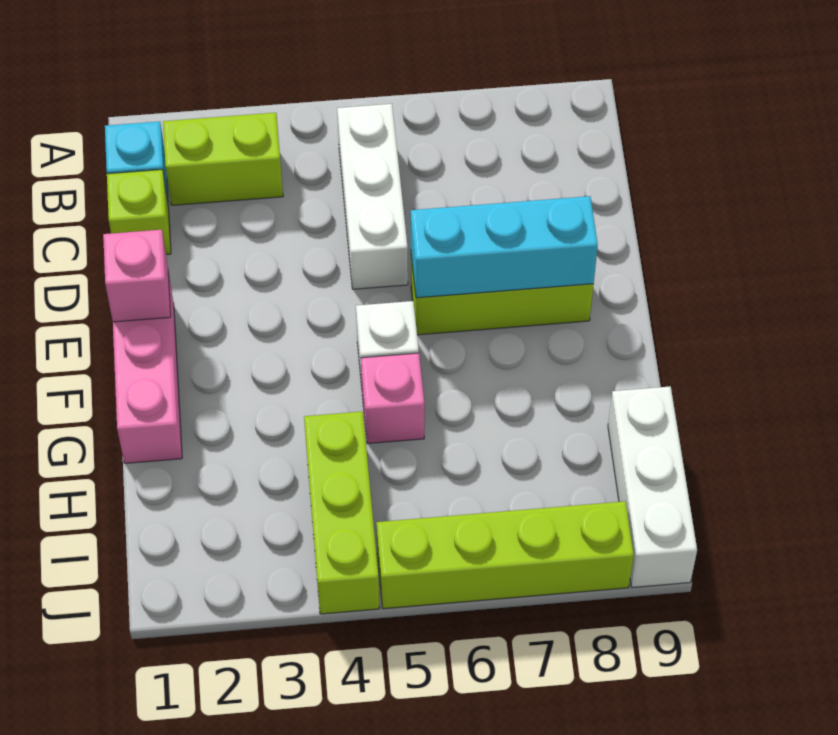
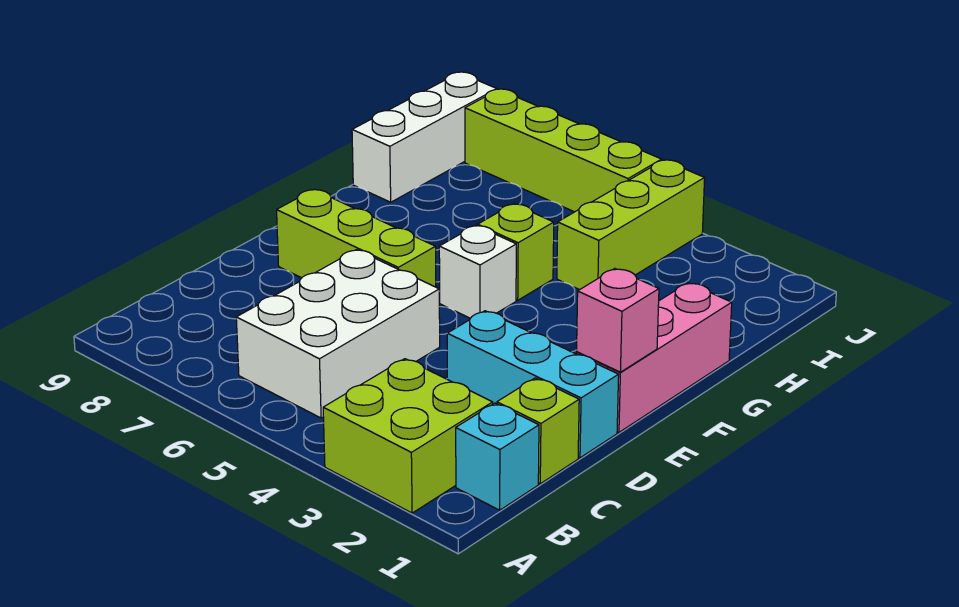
lime 1x2 brick [163,113,283,205] -> lime 2x2 brick [323,359,493,513]
white 1x3 brick [337,104,408,289] -> white 2x3 brick [236,250,440,418]
cyan 1x3 brick [411,196,598,298] -> cyan 1x3 brick moved to [447,311,619,458]
pink 1x1 brick [361,353,425,444] -> lime 1x1 brick [478,204,554,300]

